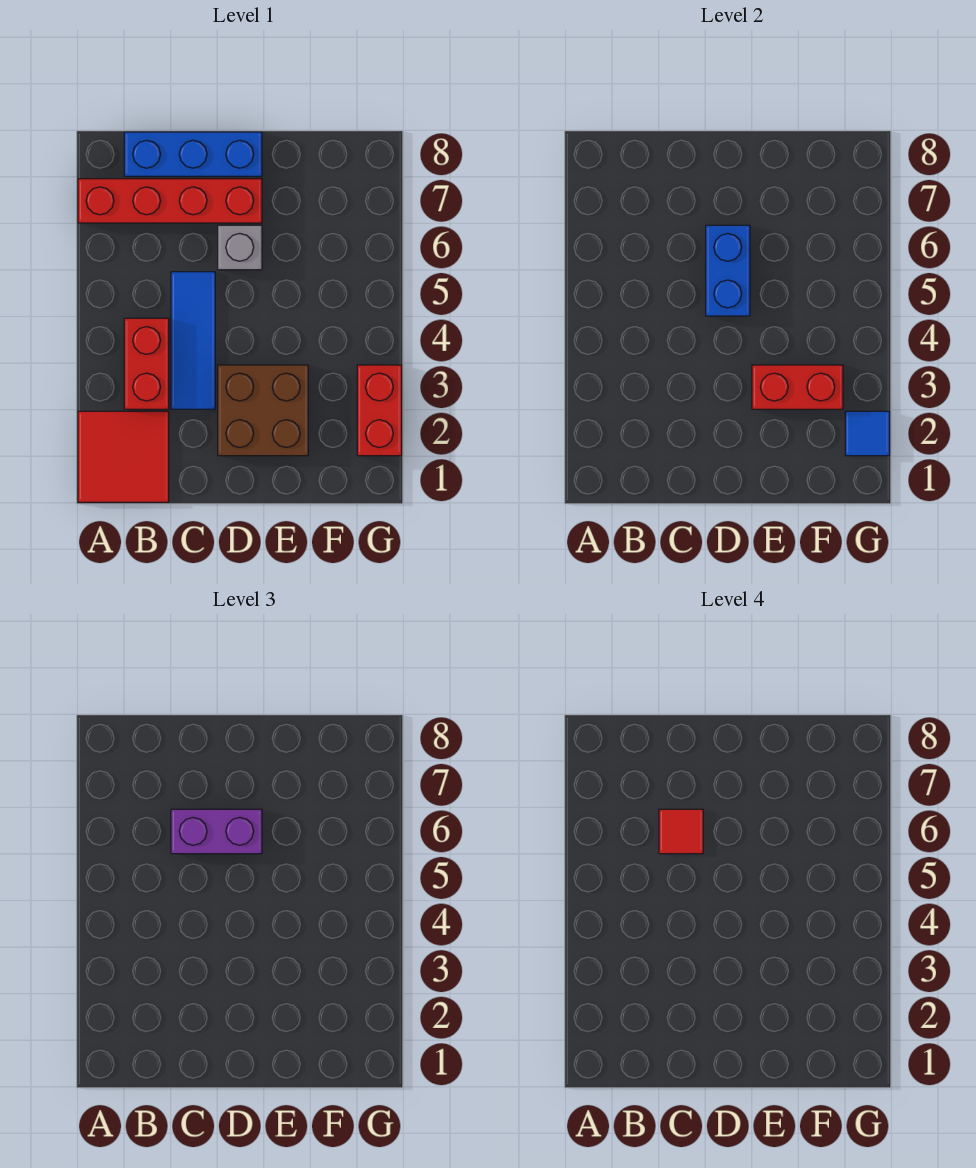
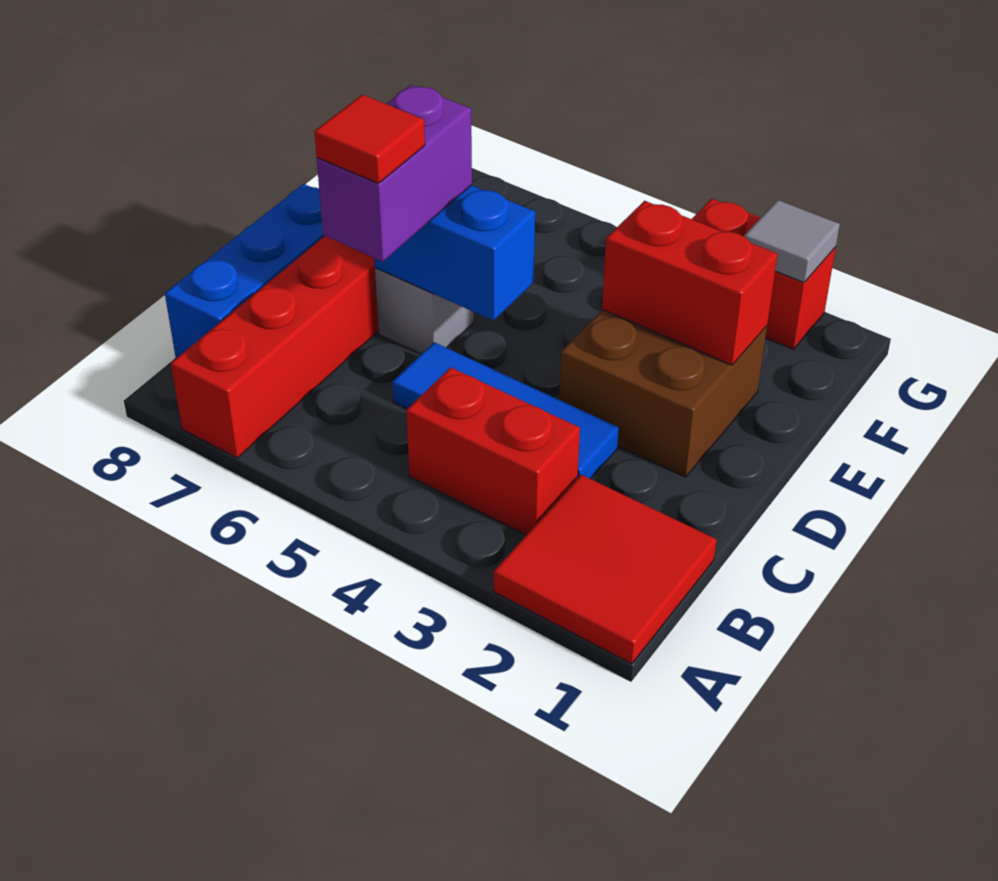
red 1x2 brick [752,365,843,409] -> red 1x2 brick turned to [602,201,778,365]
blue 1x1 tile [845,411,890,456] -> grey 1x1 tile [744,200,840,283]

